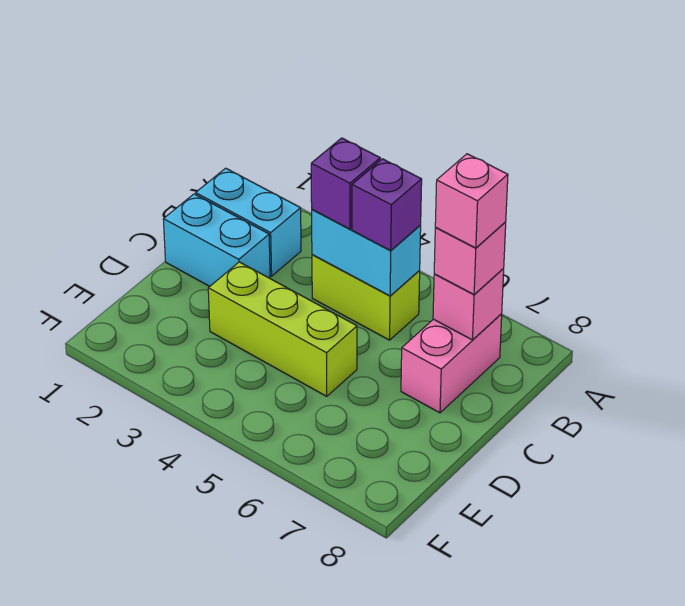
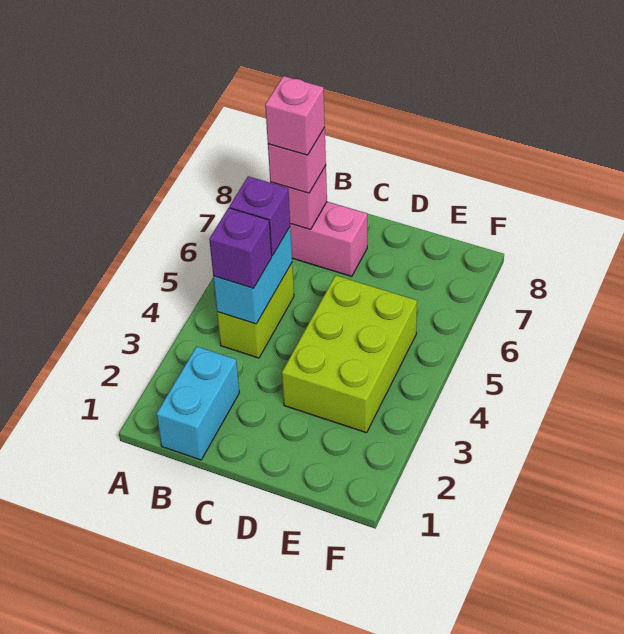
cyan 1x2 brick [163,194,270,287] -> none
lime 1x3 brick [208,262,357,396] -> lime 2x3 brick [282,275,417,433]

